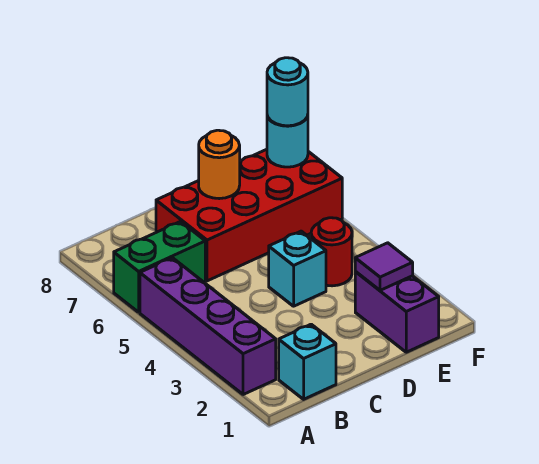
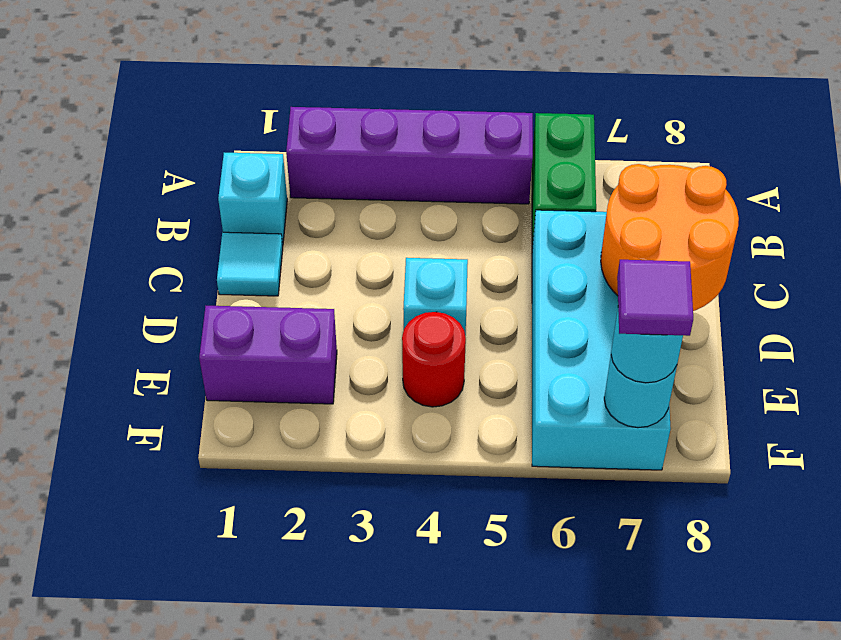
none -> cyan 1x1 tile [217,232,283,296]
red 2x4 brick [156,149,342,281] -> cyan 2x4 brick [532,210,671,470]
orange 1x1 round brick [199,130,240,199] -> orange 2x2 round brick [601,164,739,311]
purple 1x1 tile [355,243,413,290] -> purple 1x1 tile moved to [617,260,693,336]

